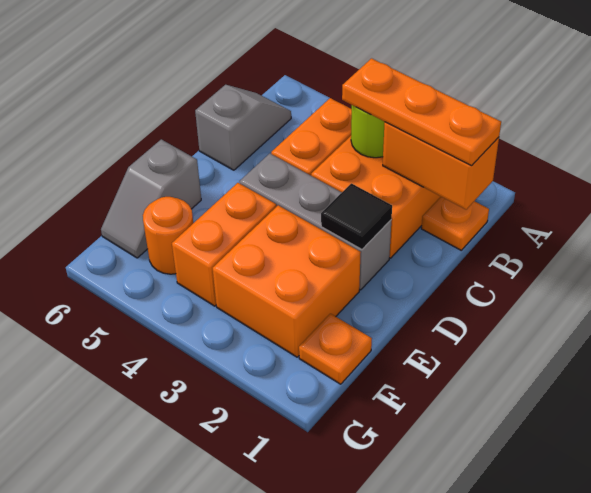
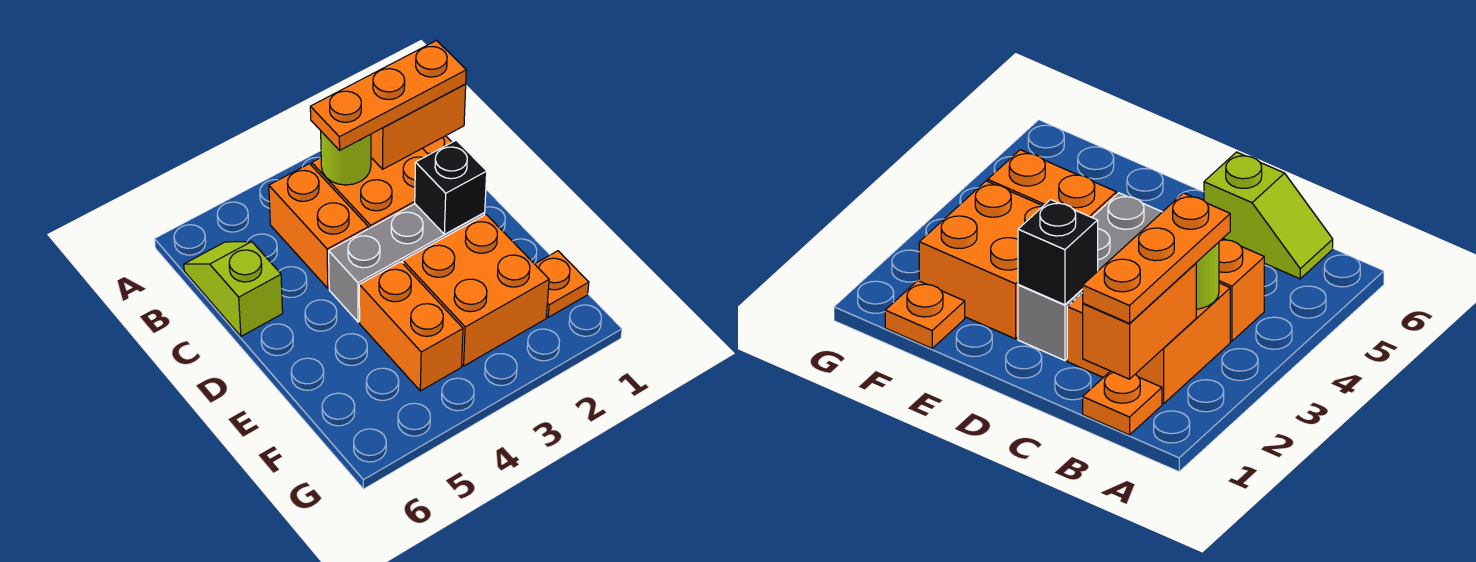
grey 1x2 slope [195,85,291,170] -> lime 1x2 slope [184,241,283,336]
black 1x1 tile [321,183,392,249] -> black 1x1 brick [415,140,487,234]
grey 1x2 slope [101,139,201,258] -> none
orange 1x1 round brick [143,197,193,274] -> none

